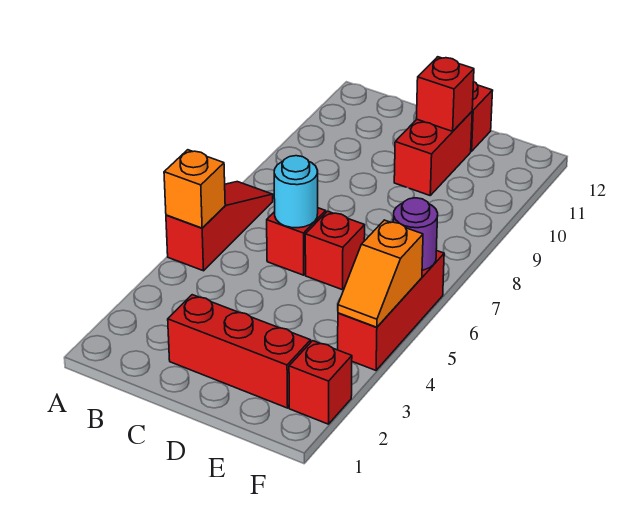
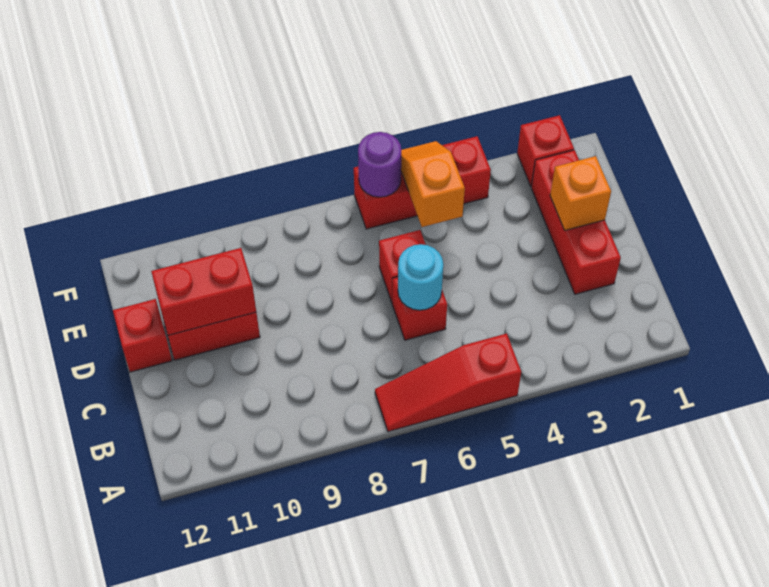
orange 1x1 brick [164,150,225,228] -> orange 1x1 brick moved to [550,156,611,230]
red 1x1 brick [417,57,474,131] -> red 1x2 brick [151,248,256,335]
orange 1x2 slope [338,220,423,327] -> orange 1x2 slope turned to [401,141,465,227]

